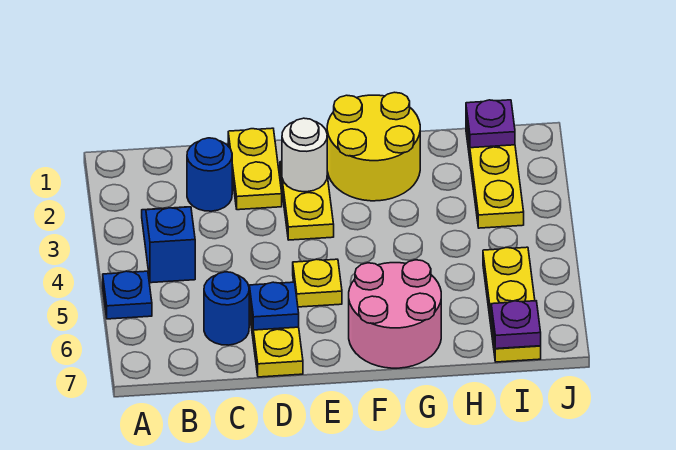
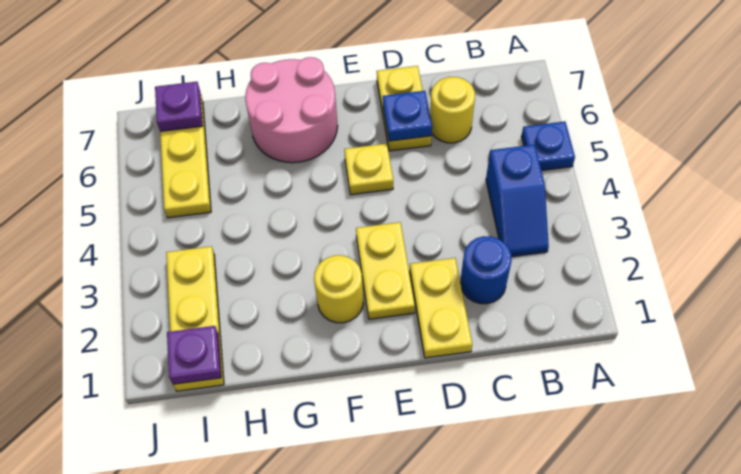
blue 1x1 round brick [204,272,249,345] -> yellow 1x1 round brick [430,77,475,143]
white 1x1 round brick [282,118,327,192] -> none
yellow 2x2 round brick [327,92,420,201] -> yellow 1x1 round brick [314,255,363,323]

